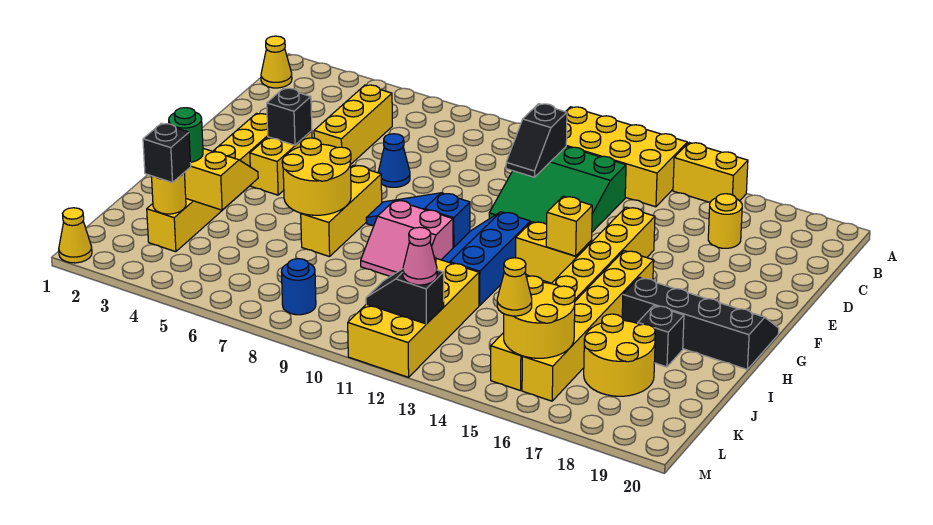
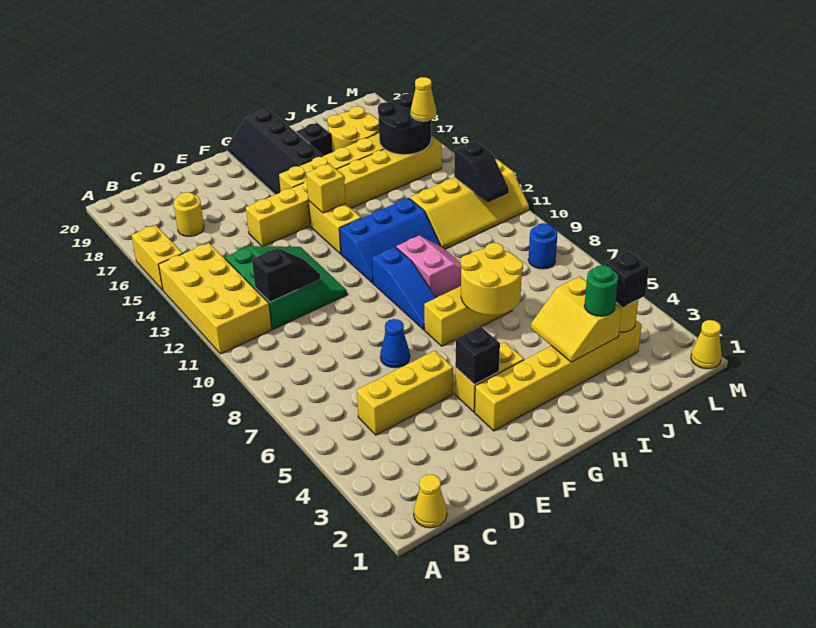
yellow 2x4 brick [348,257,479,377] -> yellow 2x4 slope [410,159,529,249]
yellow 2x2 round brick [504,276,575,358] -> black 2x2 round brick [378,94,431,155]
pink 1x1 cone [403,227,437,285] -> none

